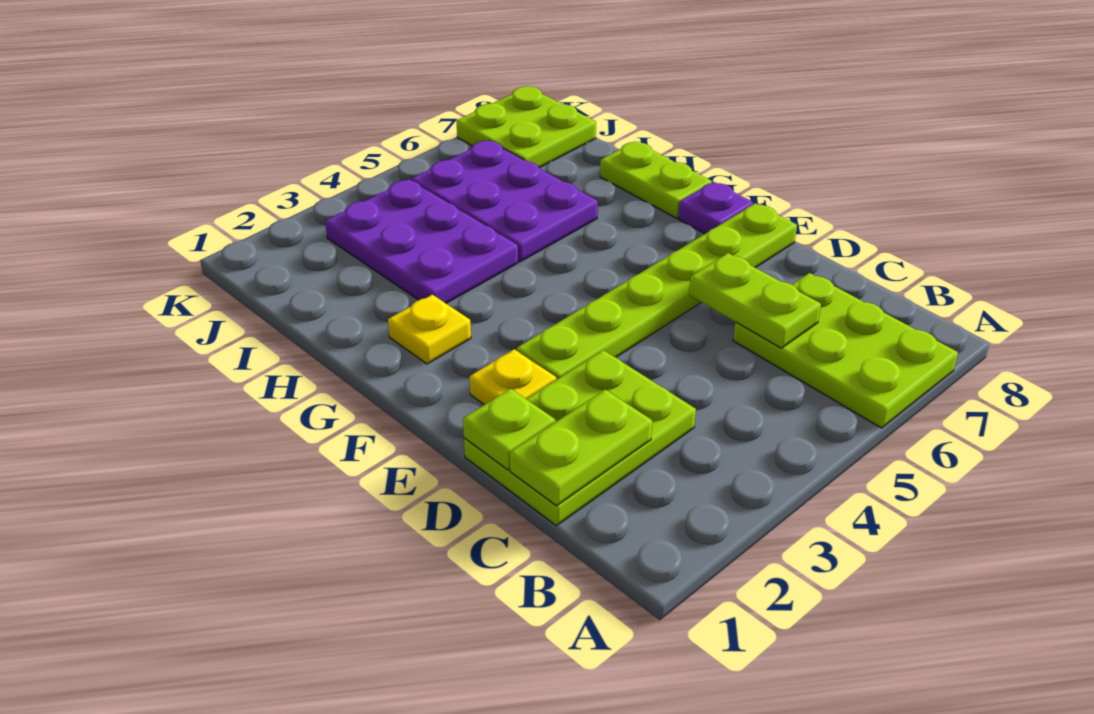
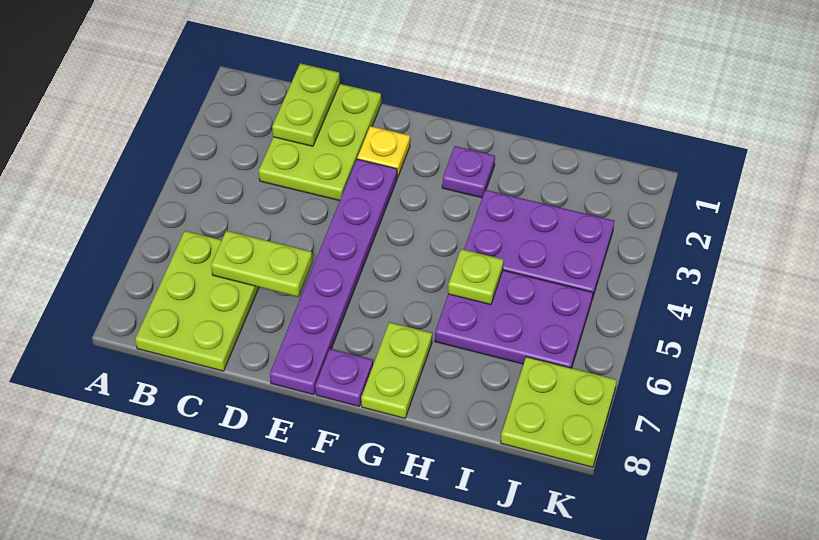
lime 2x3 plate [733,273,958,428] -> lime 2x3 plate turned to [135,231,259,371]
lime 1x1 plate [463,389,555,470] -> lime 1x1 plate moved to [448,249,503,305]
lime 1x6 plate [516,203,797,380] -> purple 1x6 plate [270,159,397,395]
yellow 1x1 plate [388,295,471,364] -> purple 1x1 plate [442,146,495,198]
lime 1x2 plate [600,142,712,218] -> lime 1x2 plate turned to [361,322,432,418]

